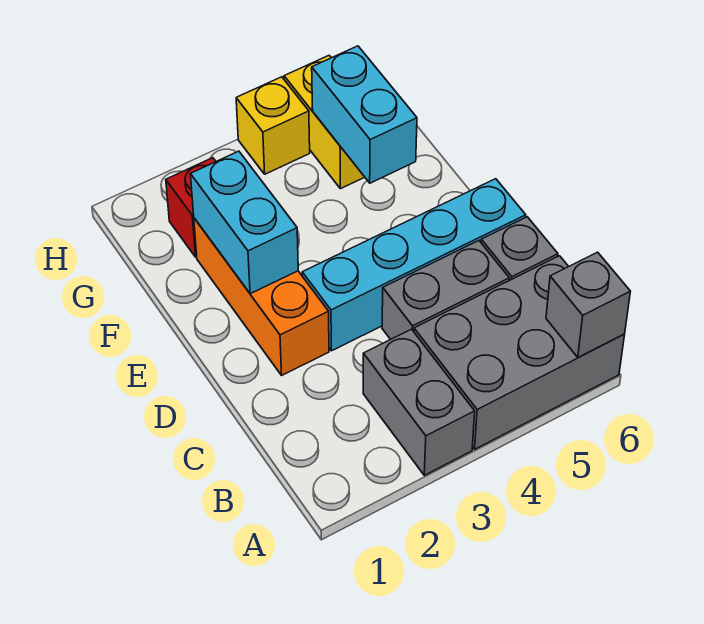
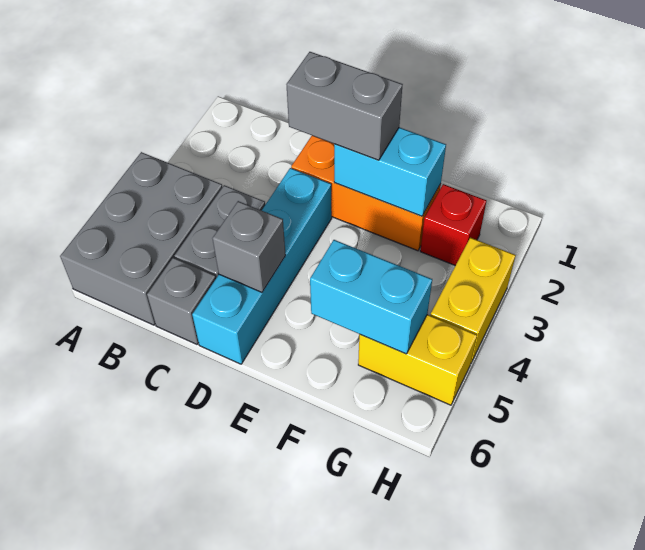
grey 1x2 brick [363,329,475,475] -> grey 1x2 brick moved to [286,52,403,160]
grey 1x1 brick [546,252,630,358] -> grey 1x1 brick moved to [213,201,286,292]
yellow 1x1 brick [236,77,310,174] -> yellow 1x2 brick [430,238,516,363]

